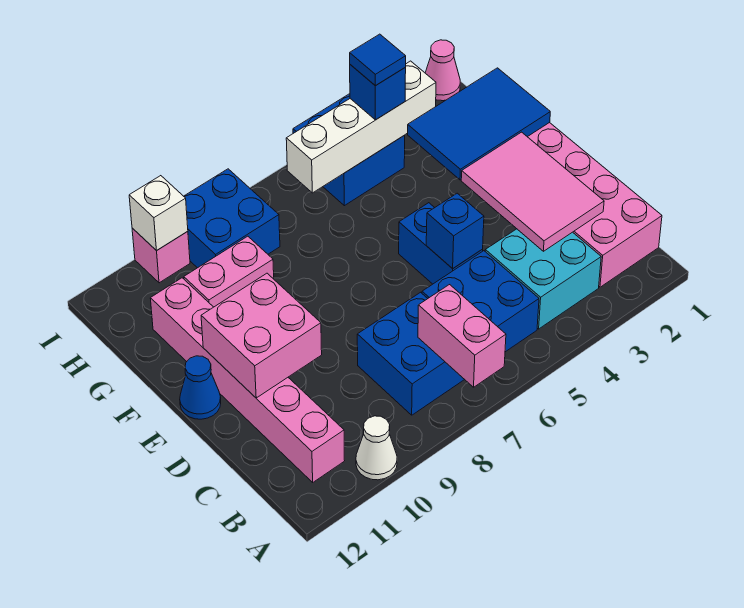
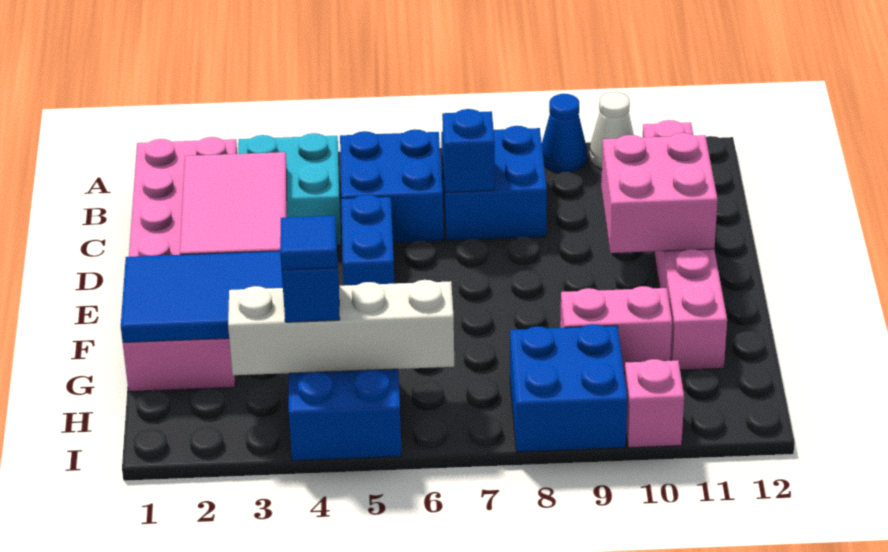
pink 1x2 brick [418,285,506,387] -> none
blue 1x1 brick [426,193,484,269] -> blue 1x1 brick moved to [442,109,495,193]
blue 1x1 cone [180,356,221,419] -> blue 1x1 cone moved to [542,94,587,173]
pink 1x1 cone [425,40,460,101] -> none
white 1x1 brick [129,176,188,250] -> none

